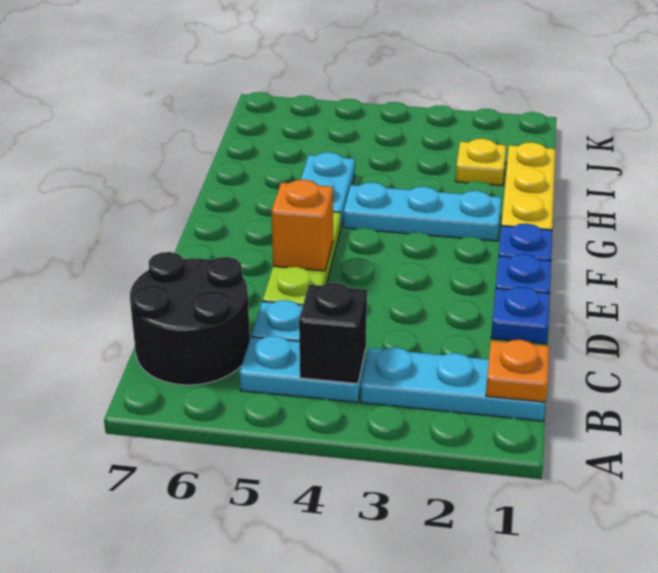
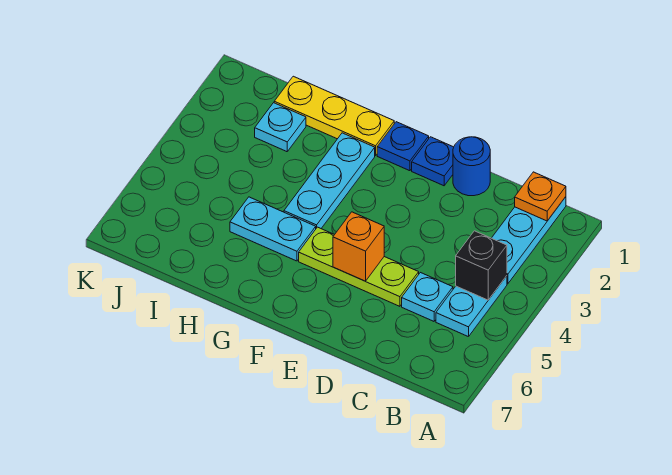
black 2x2 round brick [130,252,250,385] -> none
blue 1x1 plate [491,287,550,344] -> blue 1x1 round brick [453,137,490,196]
yellow 1x1 plate [455,139,506,185] -> cyan 1x1 plate [255,103,306,152]

